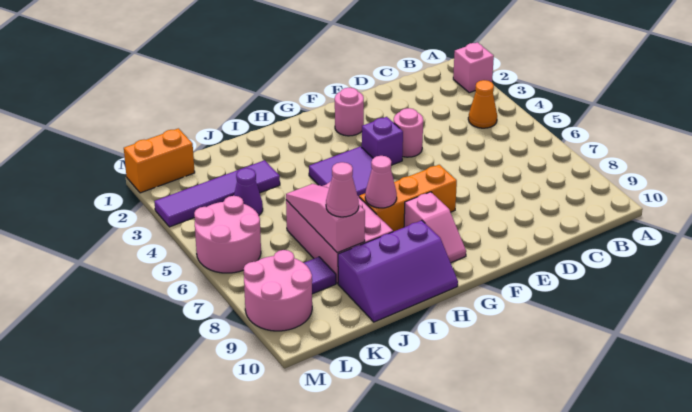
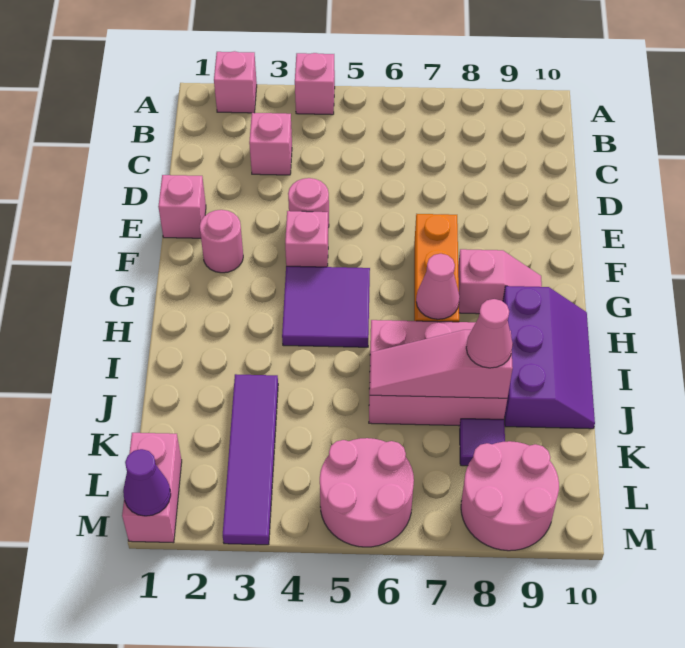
none -> pink 1x1 brick [295,53,335,115]
orange 1x1 cone [468,80,497,128] -> none
none -> pink 1x1 brick [249,113,292,175]
none -> pink 1x1 brick [158,175,206,238]
purple 1x1 brick [362,117,403,165] -> pink 1x1 brick [285,211,328,267]
purple 1x1 cone [234,168,263,215] -> purple 1x1 cone moved to [123,449,171,516]
orange 1x2 brick [124,128,195,193] -> pink 1x2 brick [122,433,182,543]

